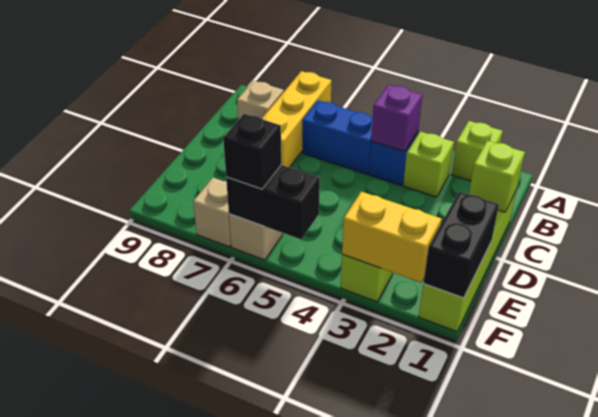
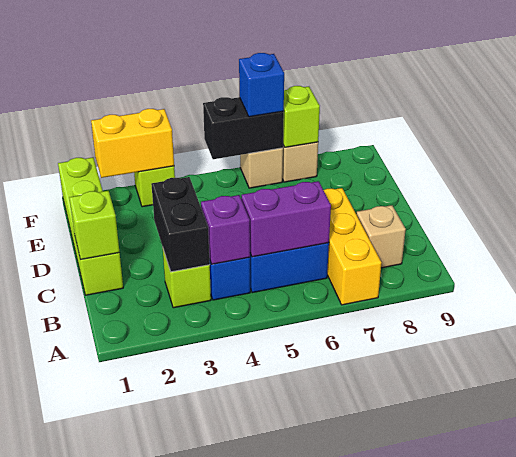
lime 1x1 brick [451,121,503,181] -> lime 1x1 brick moved to [283,86,320,147]
none -> purple 1x2 brick [241,181,331,257]
black 1x2 brick [423,191,499,298] -> black 1x2 brick moved to [151,177,210,272]
black 1x1 brick [223,114,281,189] -> blue 1x1 brick [239,53,284,117]

